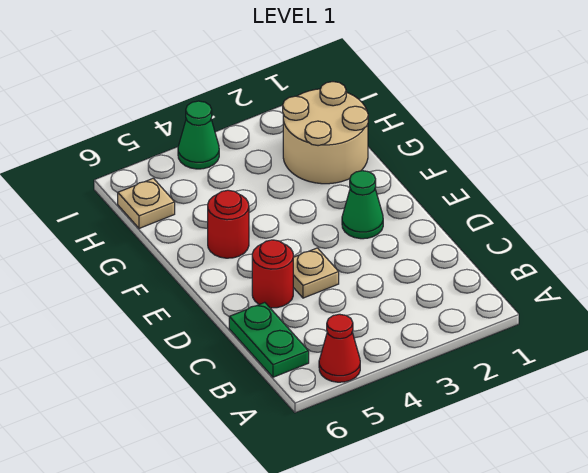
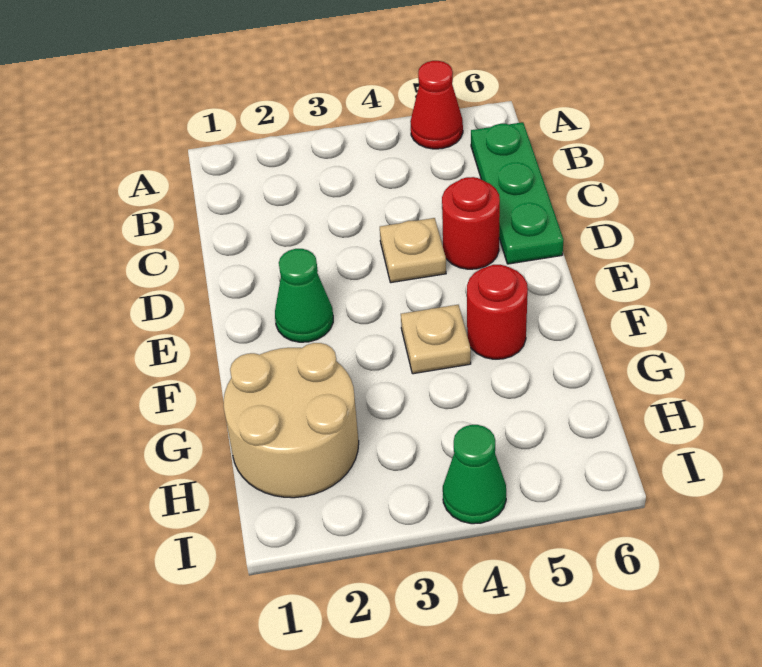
green 1x2 plate [229,302,309,377] -> green 1x3 plate [471,122,563,264]
tan 1x1 plate [118,178,175,228] -> tan 1x1 plate moved to [401,305,471,374]

